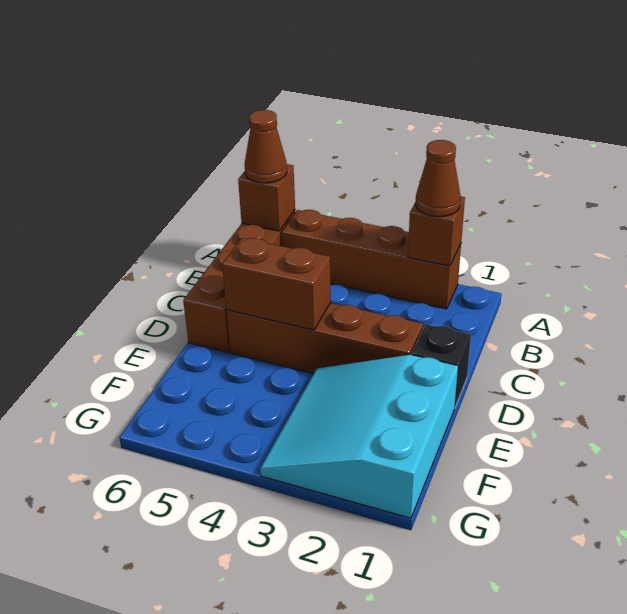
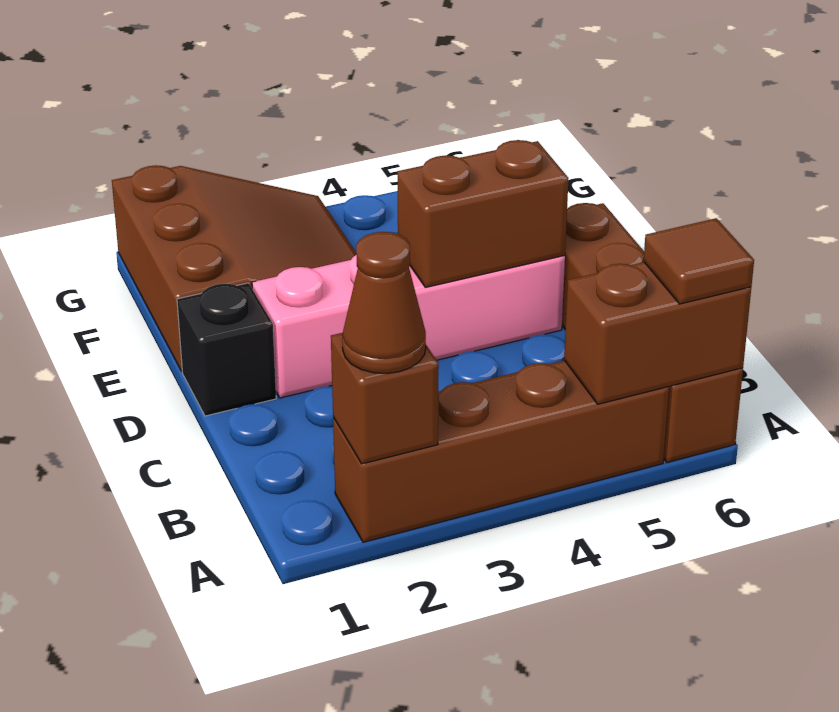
brown 1x1 brick [238,164,295,231] -> brown 1x2 brick [564,262,751,404]
brown 1x1 cone [245,110,287,183] -> brown 1x1 tile [644,218,754,304]
brown 1x4 brick [226,303,423,373] -> pink 1x4 brick [252,255,565,398]
cyan 3x3 slope [260,355,458,518] -> brown 3x3 slope [112,165,357,371]

